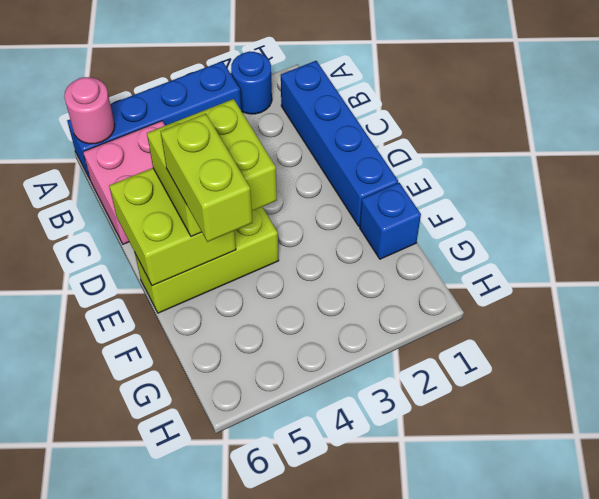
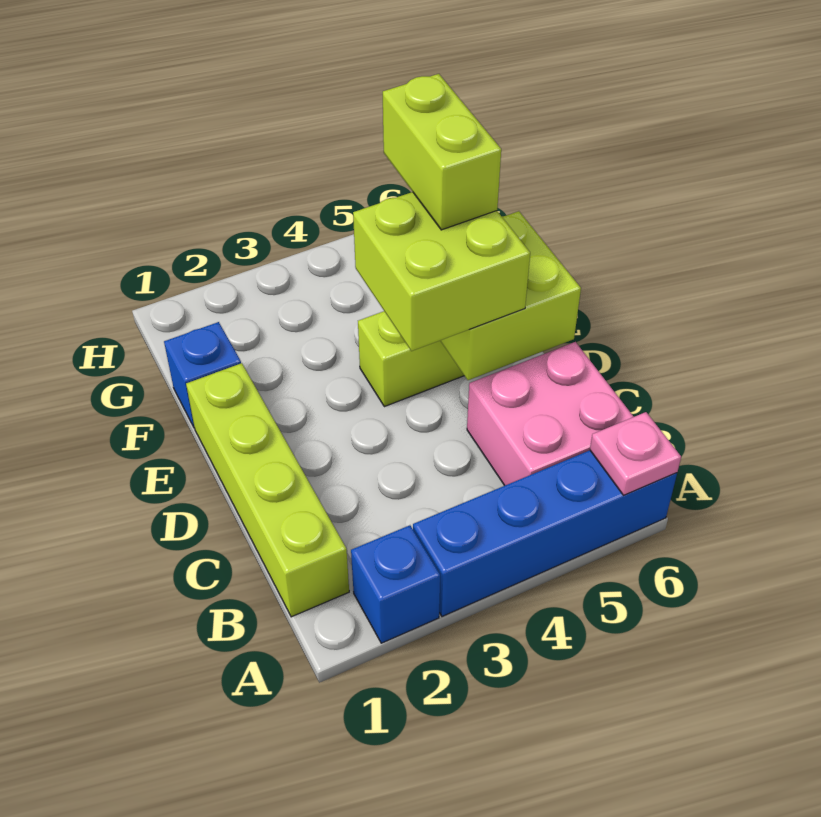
blue 1x1 round brick [231,51,272,114] -> blue 1x1 brick [351,525,440,643]
pink 1x1 round brick [64,77,115,144] -> pink 1x1 plate [590,412,681,495]
blue 1x4 brick [281,61,398,226] -> lime 1x4 brick [186,363,349,617]

